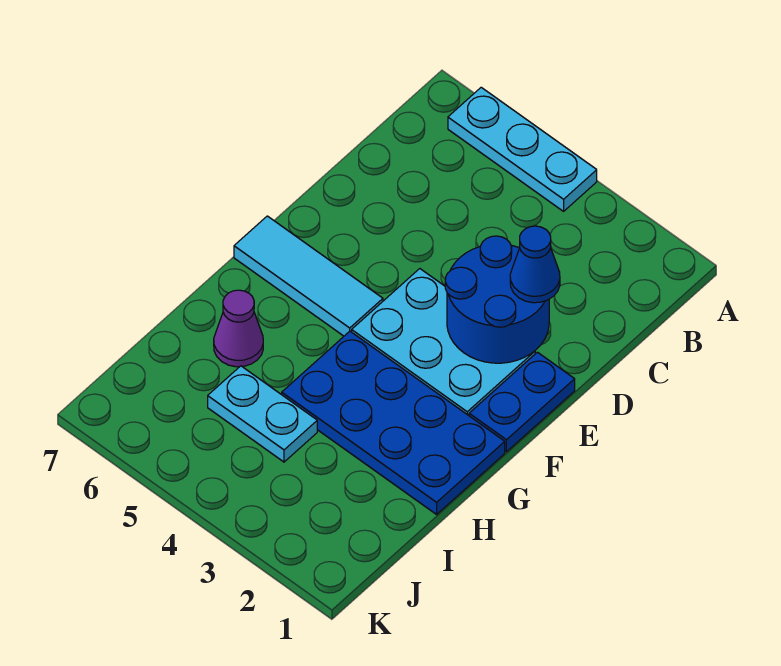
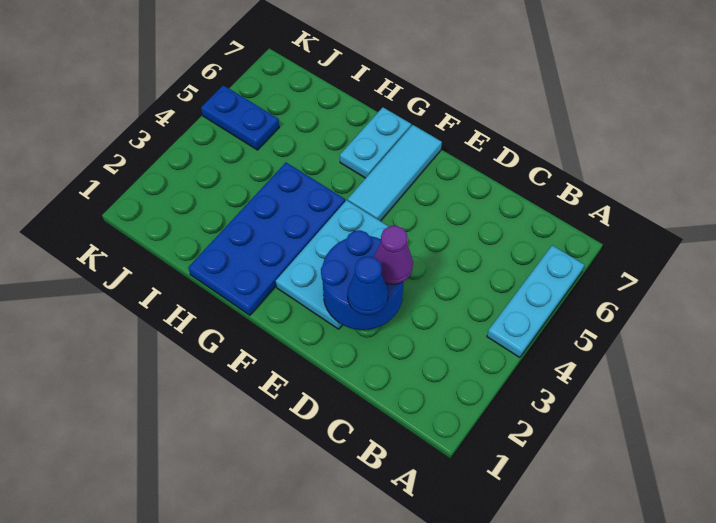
blue 1x2 plate [469,352,575,452] -> blue 1x2 plate moved to [201,85,279,150]
purple 1x1 cone [214,290,263,367] -> purple 1x1 cone moved to [374,226,413,284]
cyan 1x2 plate [208,366,317,462] -> cyan 1x2 plate moved to [340,107,411,178]

